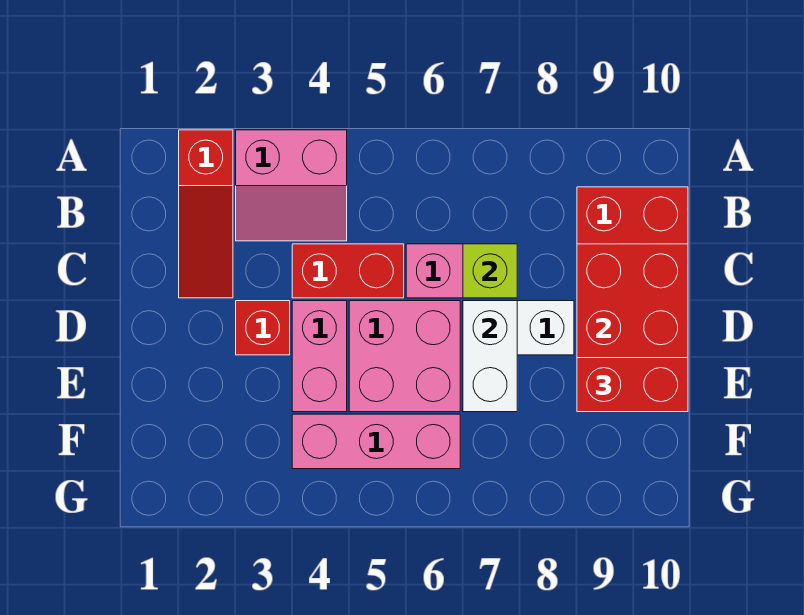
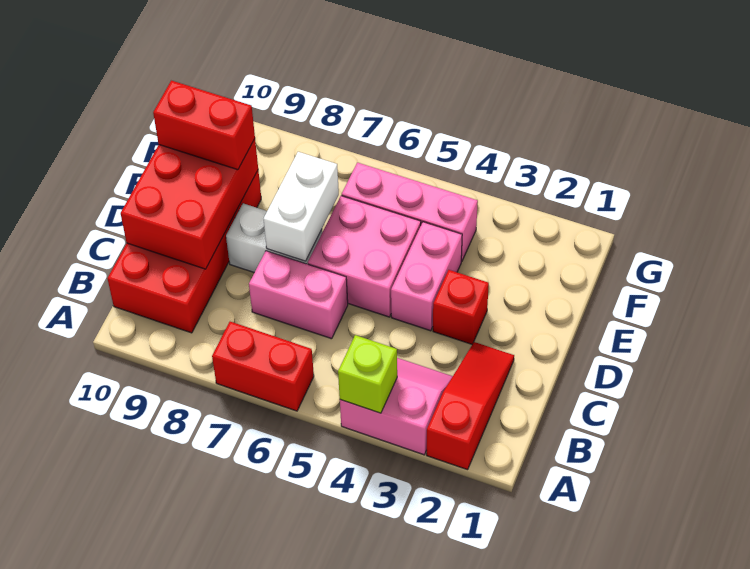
red 1x2 brick [292,244,404,298] -> red 1x2 brick moved to [212,322,314,411]
lime 1x1 brick [463,244,517,298] -> lime 1x1 brick moved to [338,335,397,413]

